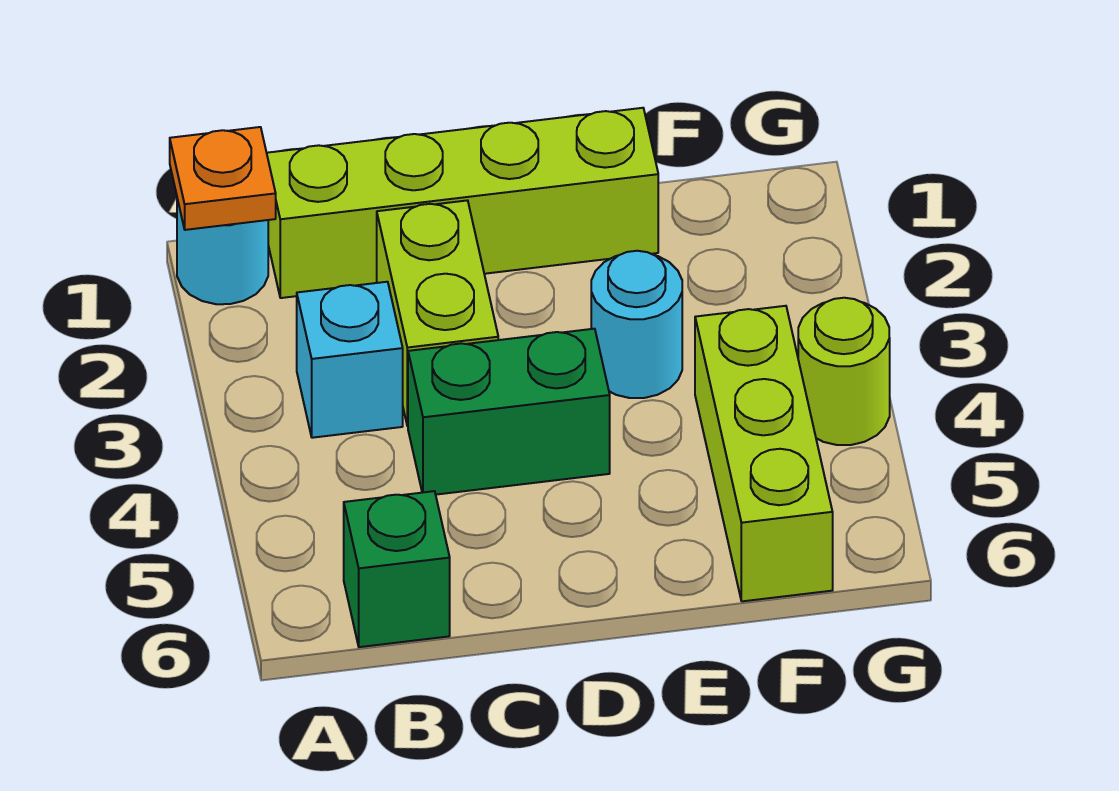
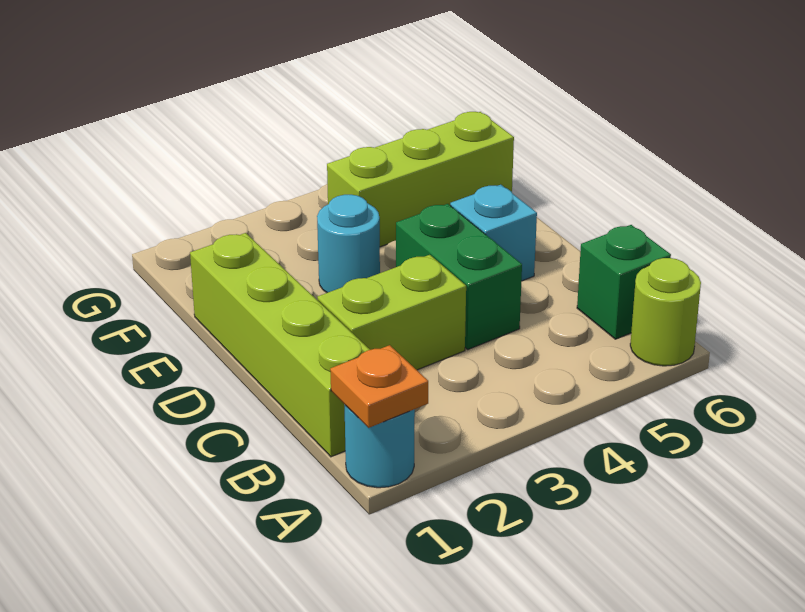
cyan 1x1 brick [297,282,403,438] -> cyan 1x1 brick moved to [450,185,537,281]
lime 1x1 round brick [798,298,890,445] -> lime 1x1 round brick moved to [630,258,701,366]

